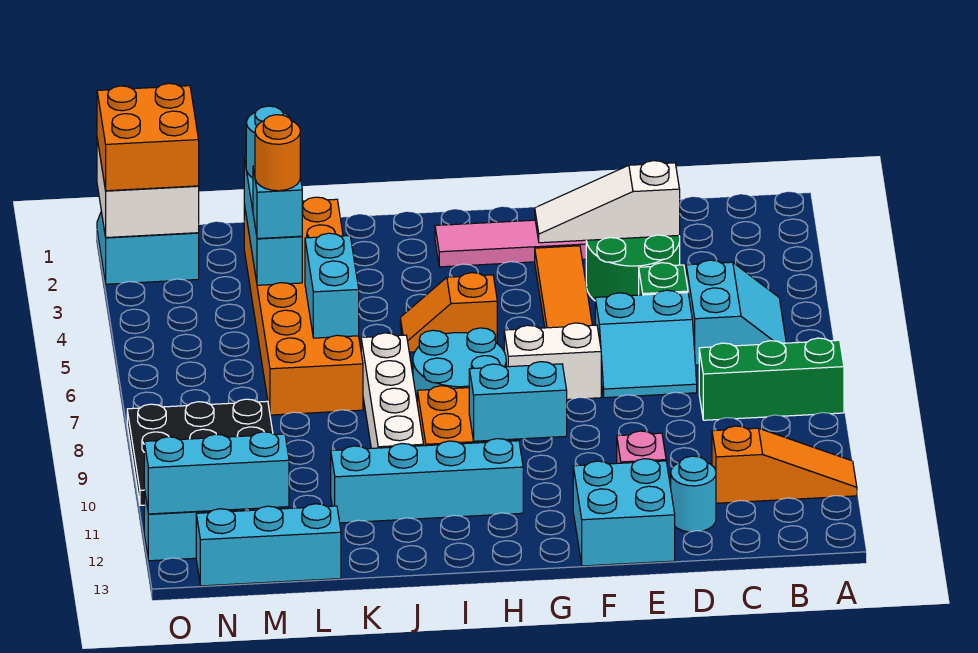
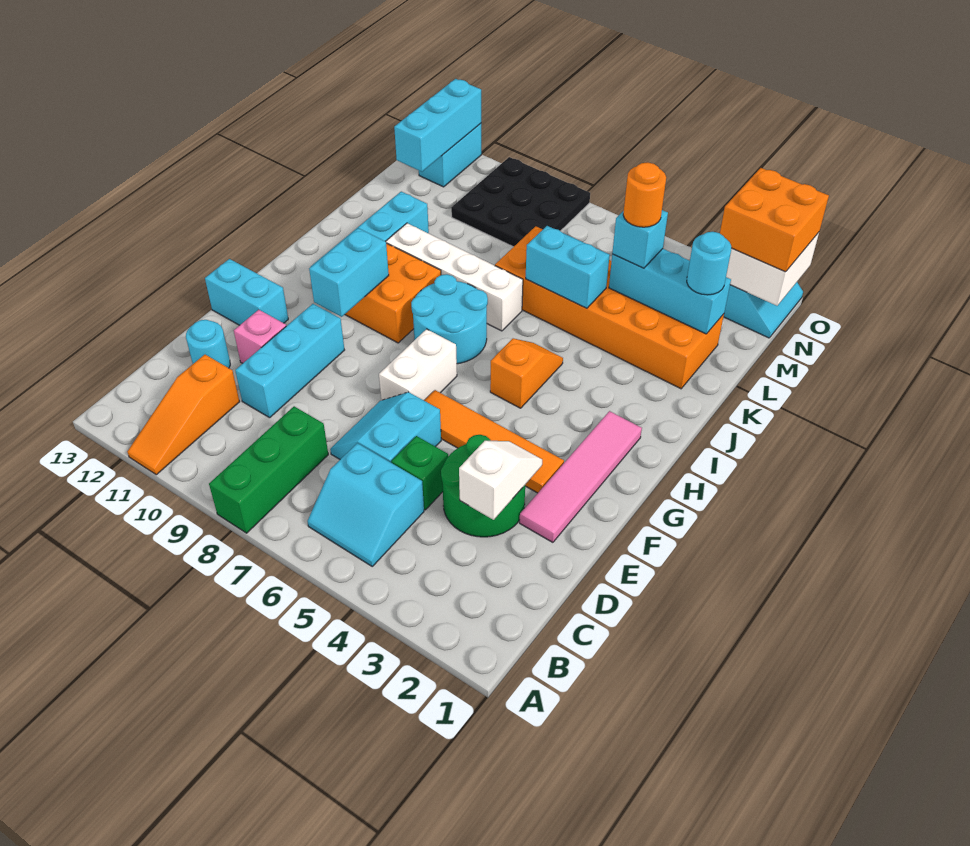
white 1x3 slope [535,161,680,243] -> white 1x2 slope [459,441,542,520]
cyan 2x2 brick [573,459,675,566] -> cyan 1x2 brick [205,259,288,325]
cyan 1x3 brick [196,504,341,586] -> cyan 1x3 brick moved to [235,304,344,418]

